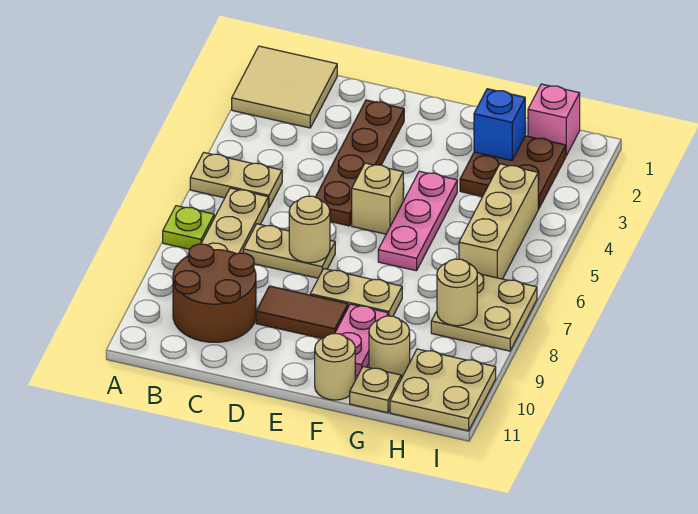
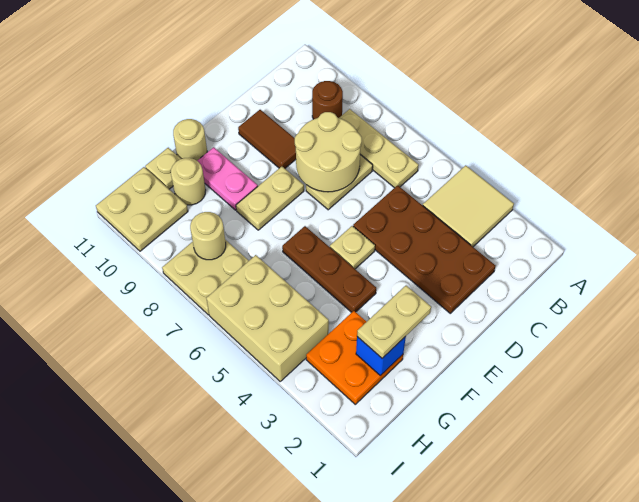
tan 2x2 tile [232,46,337,128] -> tan 2x2 tile moved to [423,165,514,247]
tan 1x2 plate [190,153,282,208] -> tan 1x2 plate moved to [357,286,431,358]
lime 1x1 plate [163,206,214,249] -> none
brown 2x2 round brick [173,244,256,342] -> brown 1x1 round brick [312,81,343,119]
brown 1x4 plate [316,100,404,226] -> brown 2x4 plate [353,185,496,313]
tan 1x1 round brick [289,196,330,263] -> tan 2x2 round brick [295,112,362,192]
brown 1x2 tile [256,286,348,338] -> brown 1x2 tile turned to [238,110,296,168]
tan 1x1 brick [352,163,403,234] -> tan 1x1 plate [330,226,375,269]
pink 1x3 plate [378,171,457,271] -> brown 1x3 plate [282,226,376,312]
brown 2x2 plate [460,136,566,209] -> orange 2x2 plate [306,311,403,404]
pink 1x1 brick [528,84,580,156] -> none
tan 1x3 brick [459,164,538,279] -> tan 2x3 brick [206,255,329,381]

